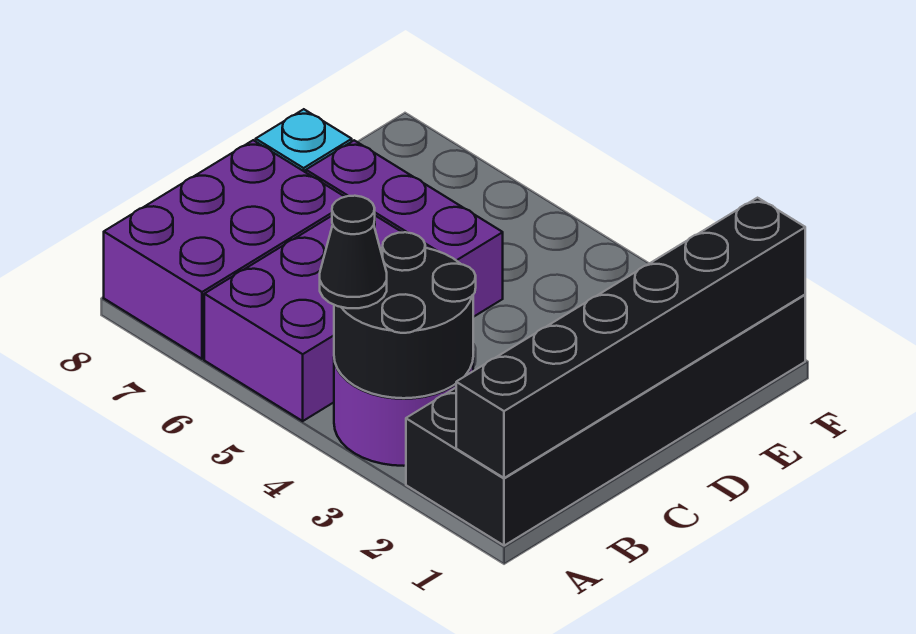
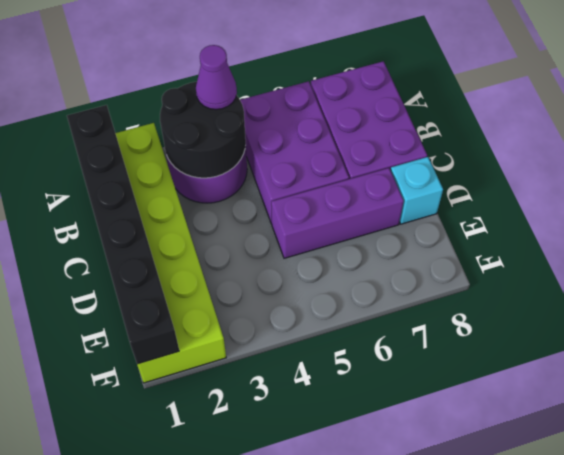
black 2x6 brick [406,295,805,546] -> lime 2x6 brick [115,123,226,383]
black 1x1 cone [320,196,387,308] -> purple 1x1 cone [196,45,237,110]

